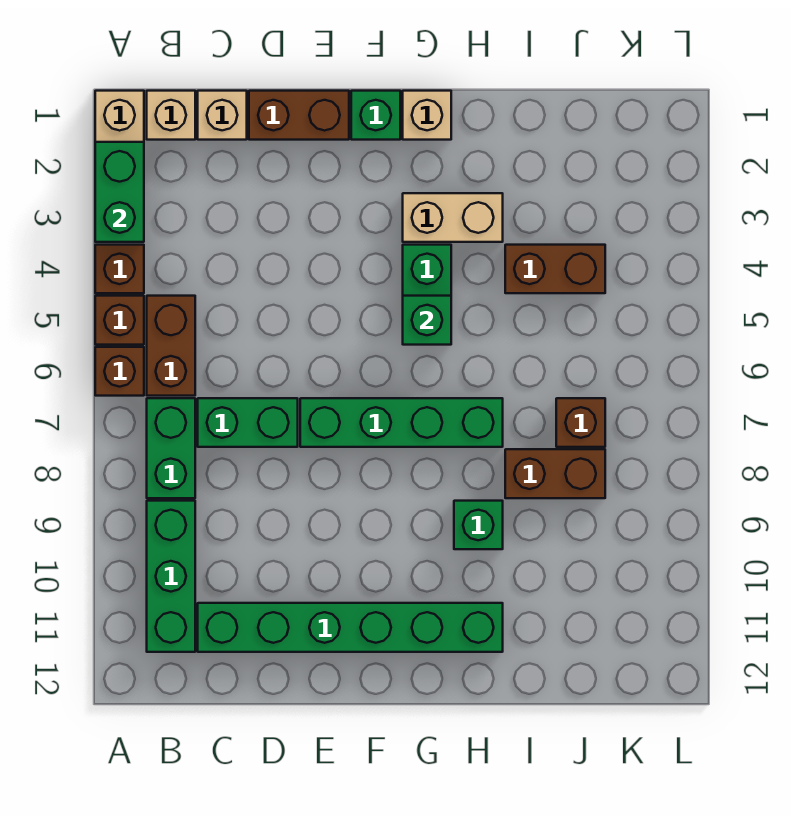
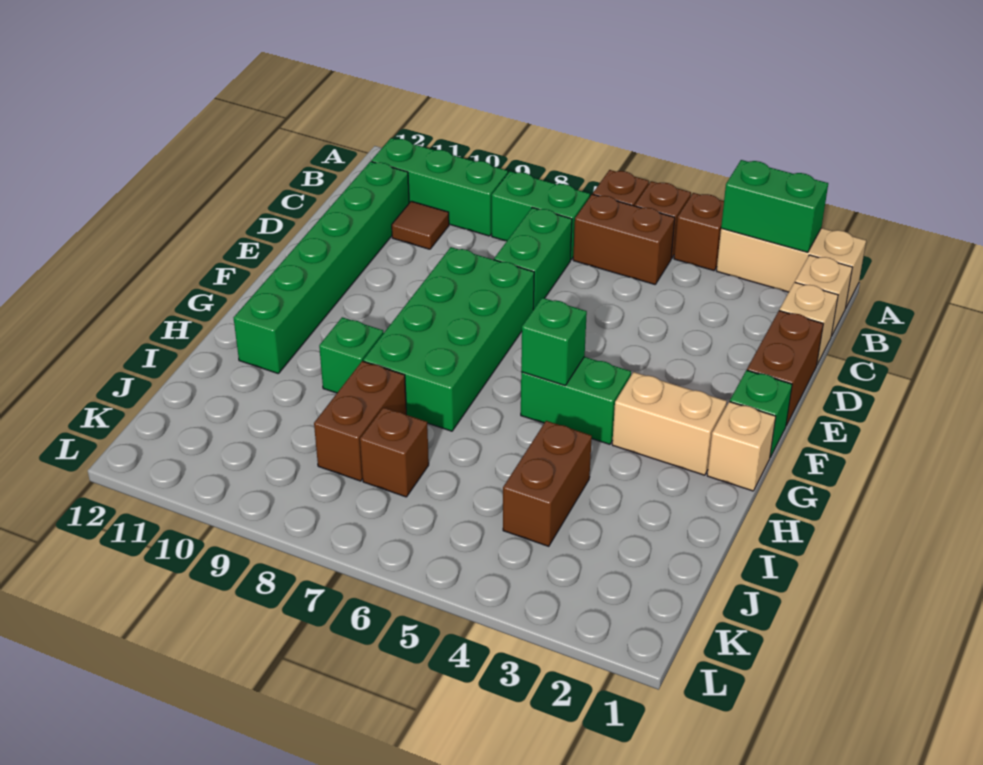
none -> brown 1x1 tile [392,201,449,249]
green 1x4 brick [300,398,503,447] -> green 2x4 brick [363,247,534,431]
tan 1x2 brick [403,193,503,242] -> tan 1x2 brick turned to [612,372,727,475]

